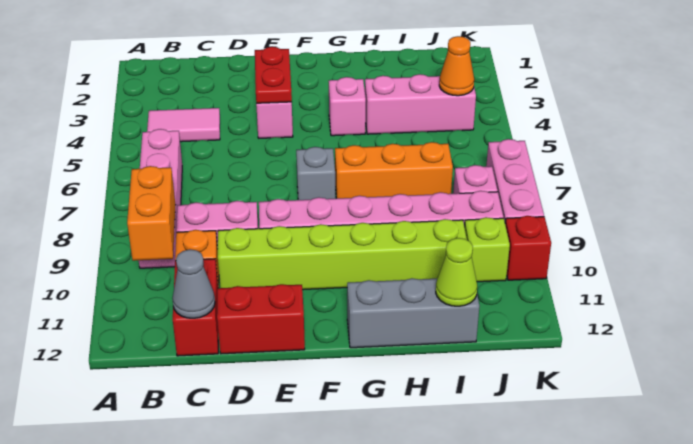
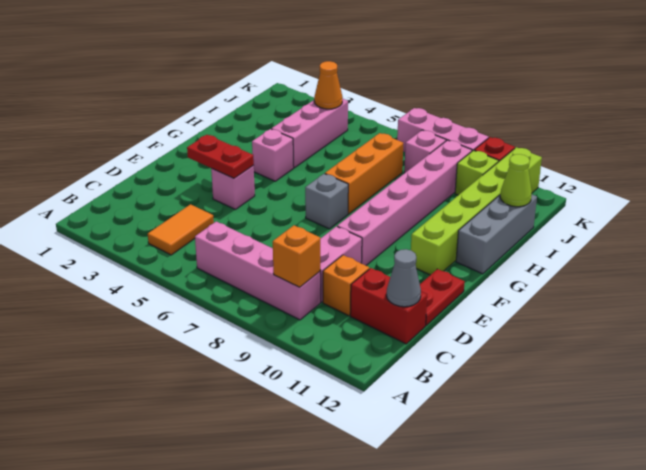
pink 1x2 tile [147,108,220,142] -> orange 1x2 tile [148,204,214,255]
orange 1x2 brick [127,166,176,261] -> orange 1x1 brick [273,225,320,287]
lime 1x6 brick [218,219,467,290] -> lime 1x6 brick moved to [411,147,542,275]
red 1x2 brick [217,284,305,354] -> red 1x2 plate [420,269,465,325]

